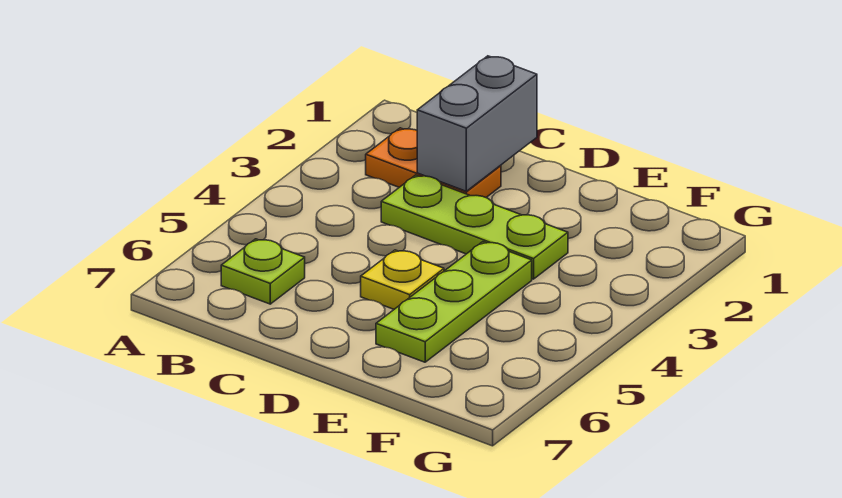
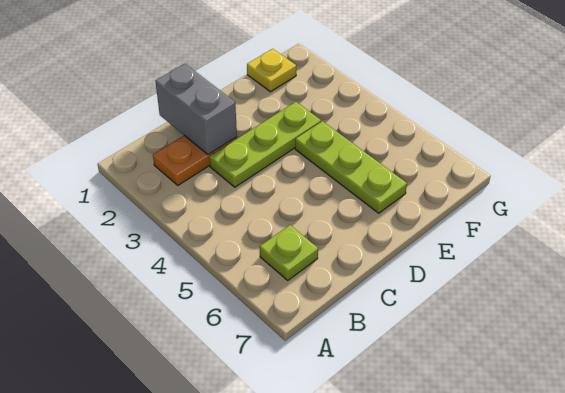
yellow 1x1 plate [361,250,444,309] -> yellow 1x1 plate moved to [247,49,296,92]

